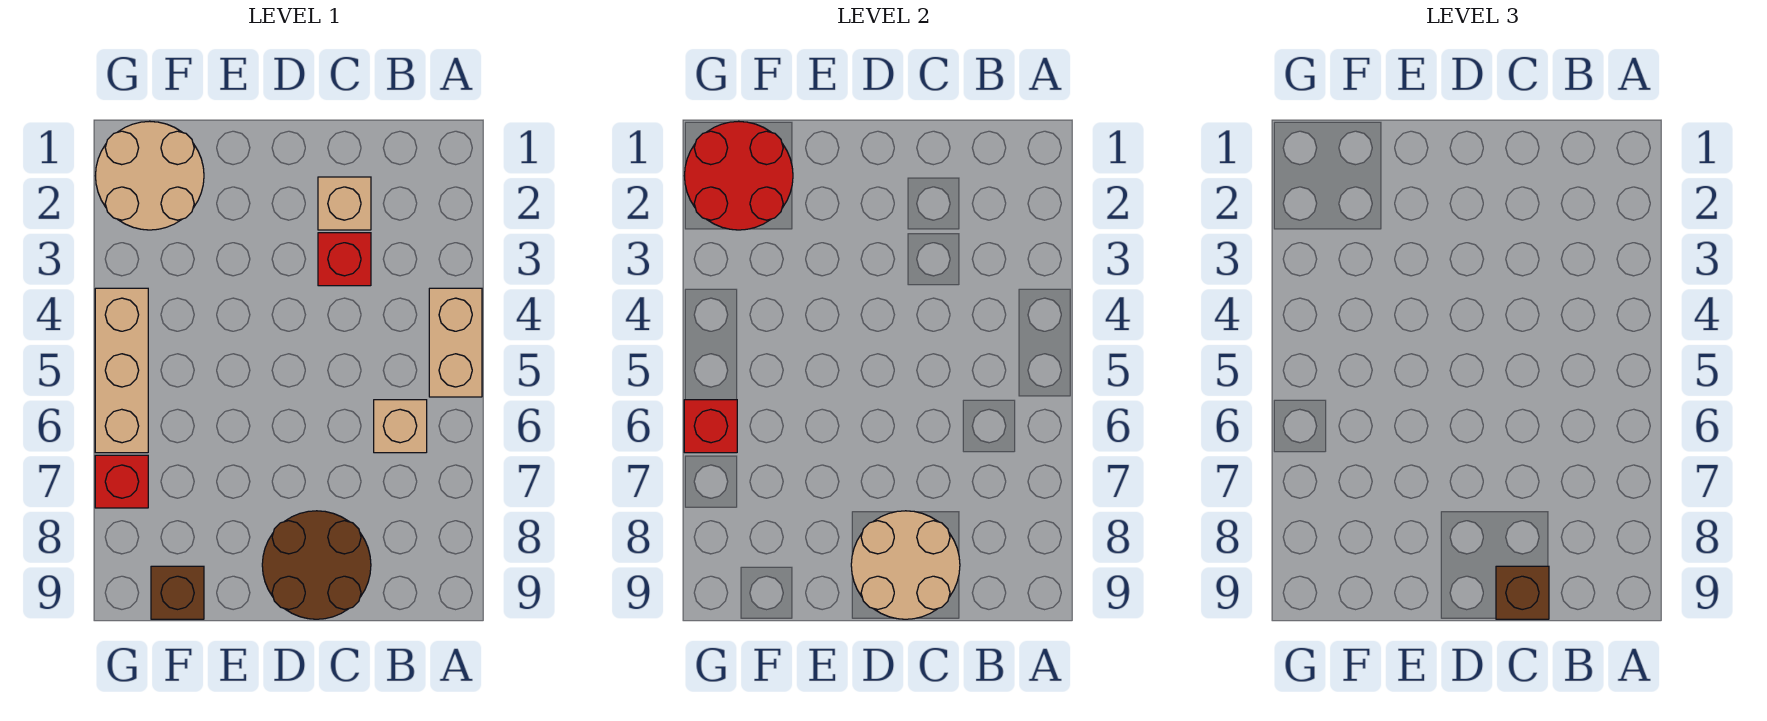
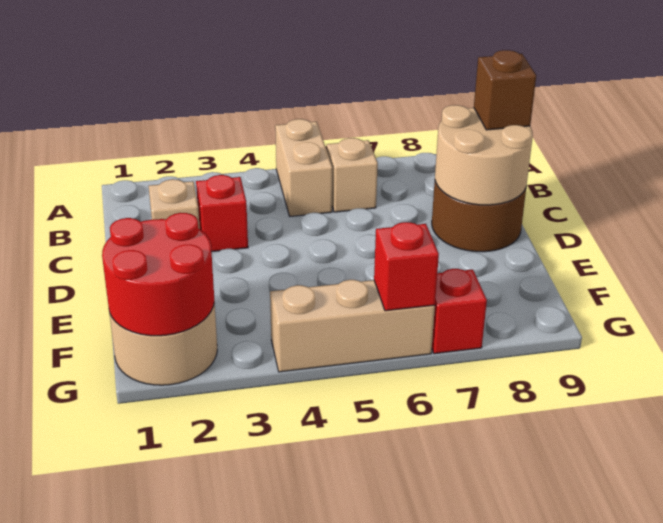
tan 1x2 brick [429,288,482,397] -> tan 1x2 brick turned to [275,119,332,216]
brown 1x1 brick [151,566,204,619] -> none

